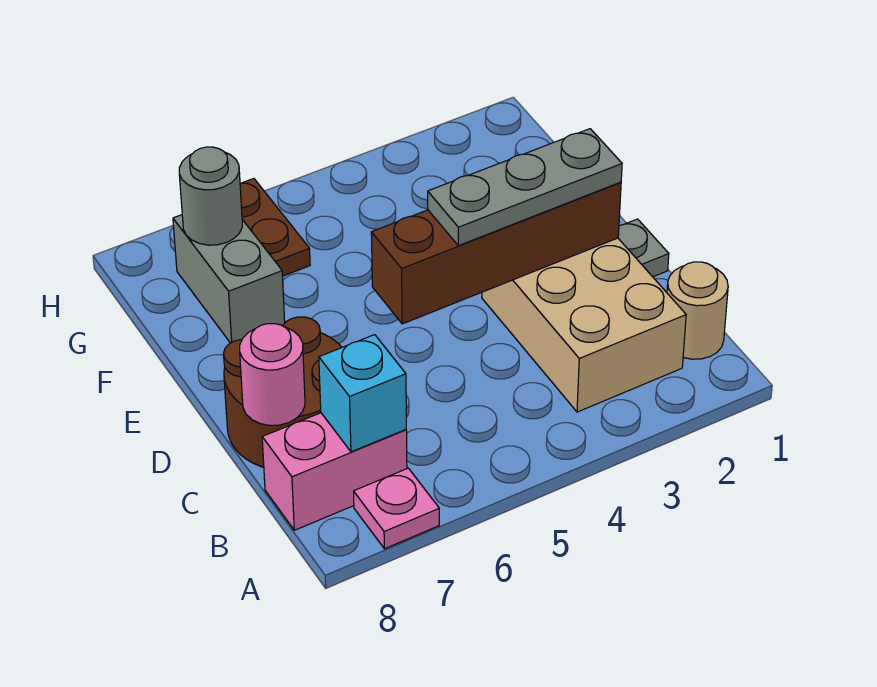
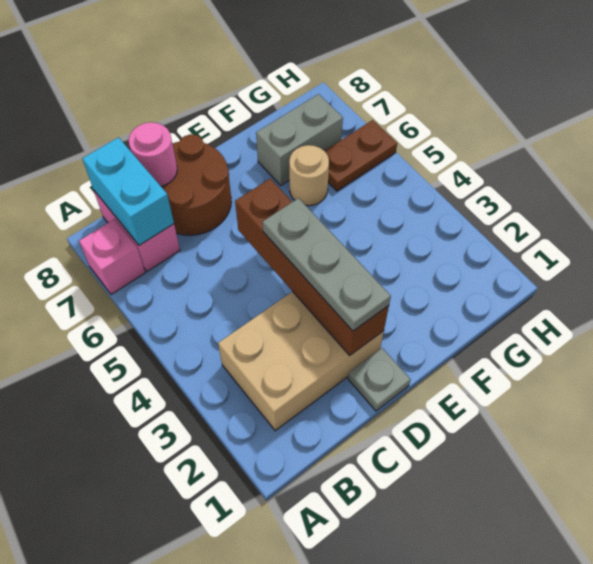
pink 1x1 plate [354,468,439,549] -> pink 1x1 brick [79,219,145,295]
tan 1x1 round brick [667,262,728,359] -> tan 1x1 round brick moved to [289,145,329,206]
cyan 1x1 brick [319,335,406,452] -> cyan 1x2 brick [82,137,174,245]
grey 1x1 round brick [179,147,242,245] -> none

